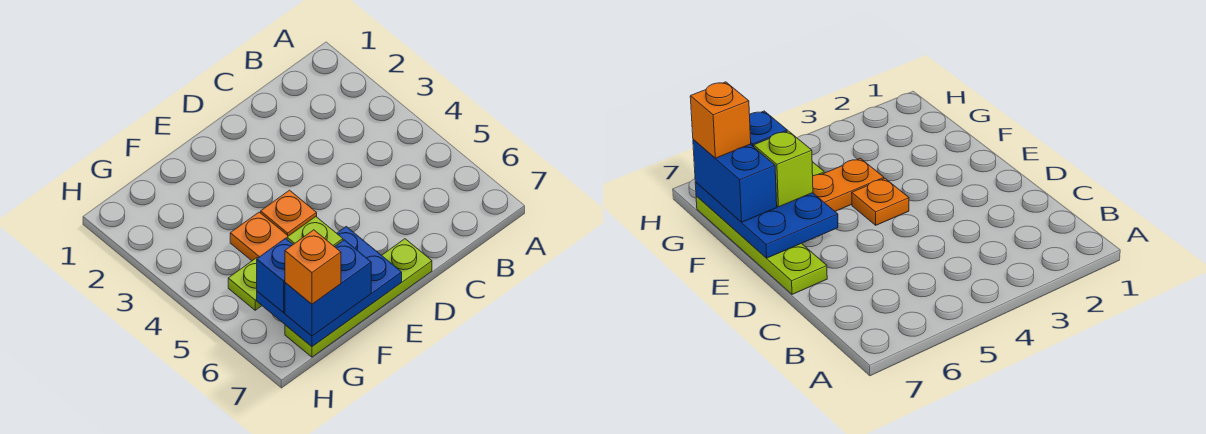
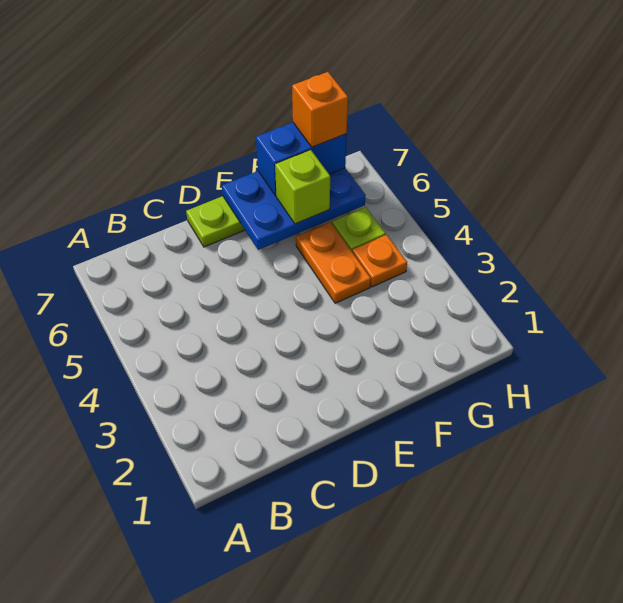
orange 1x1 plate [261,190,317,236] -> orange 1x1 plate moved to [352,235,407,287]
blue 1x1 brick [257,238,293,313] -> none

